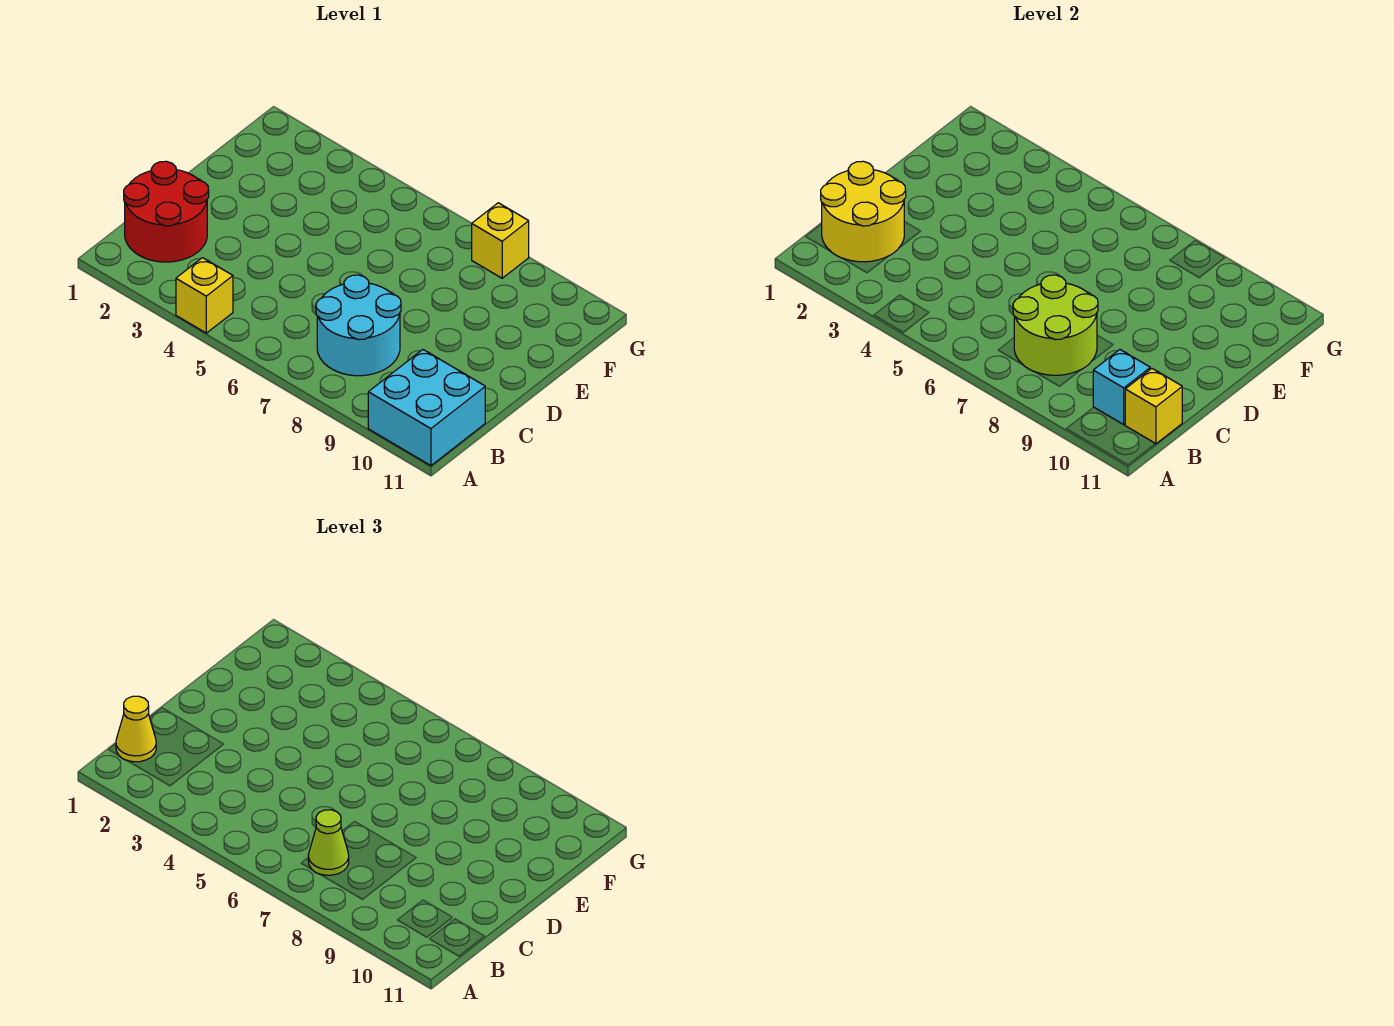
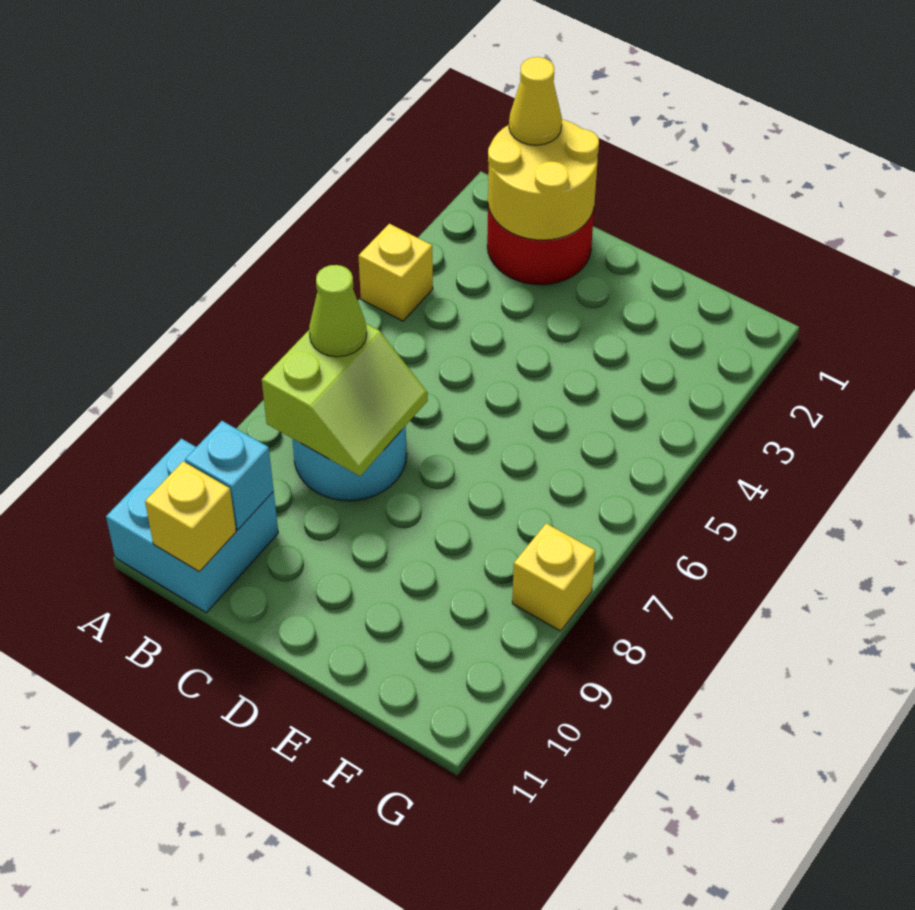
lime 2x2 round brick [1013,275,1098,375] -> lime 2x2 slope [262,324,428,476]

